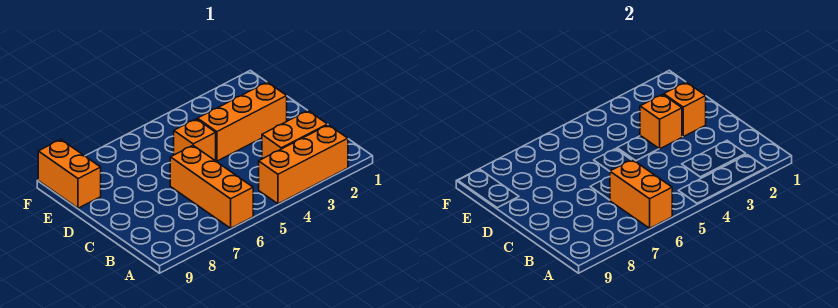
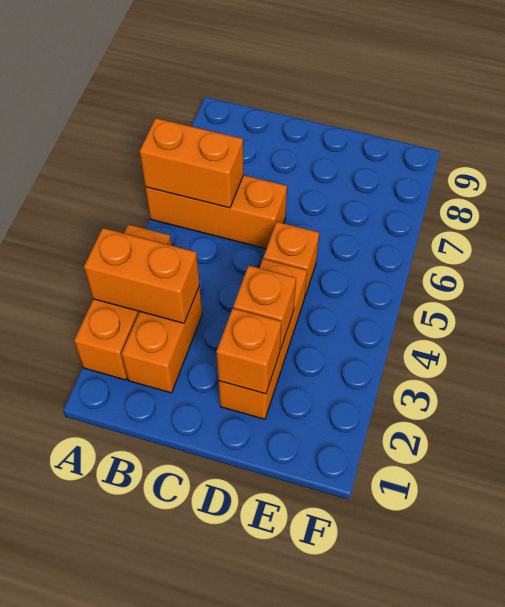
orange 1x2 brick [38,140,101,208] -> orange 1x2 brick moved to [84,228,200,323]

